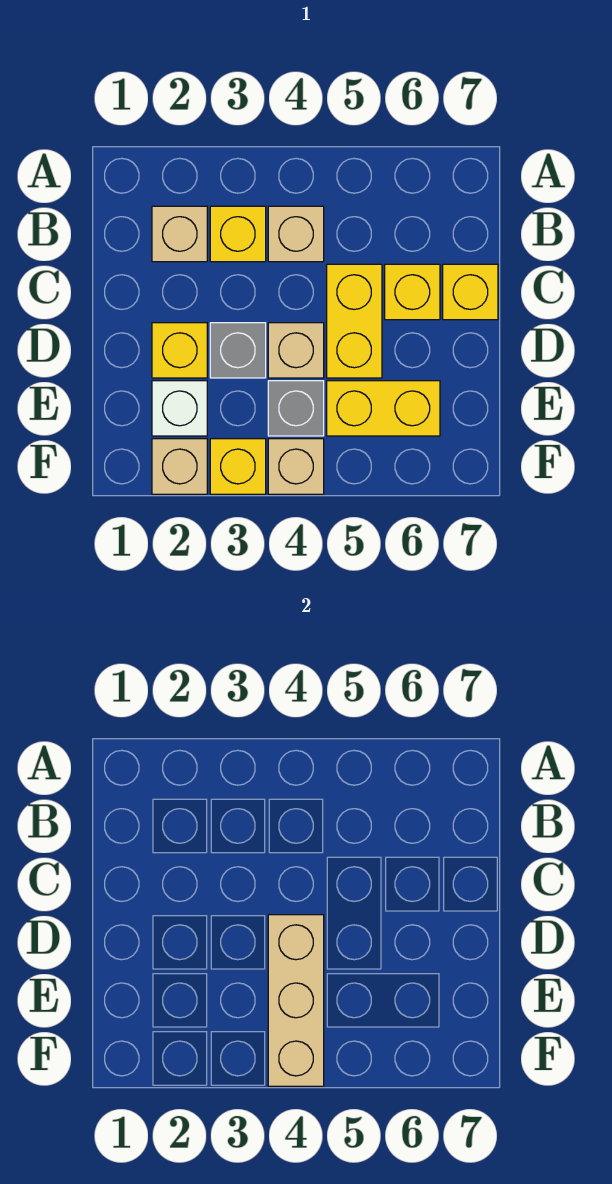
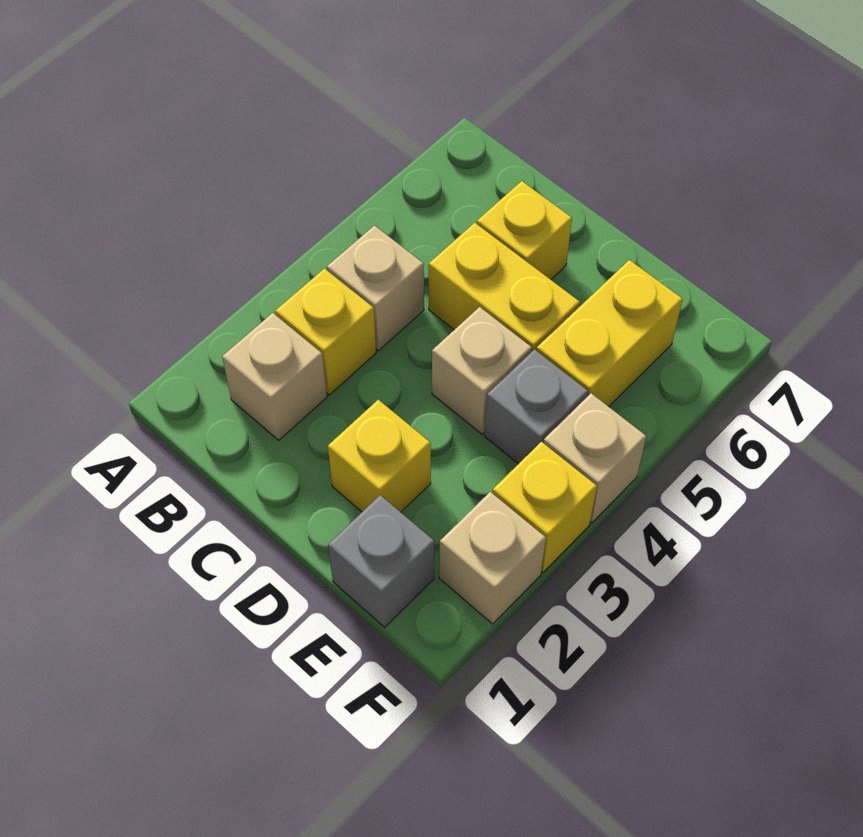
yellow 1x1 brick [443,264,498,320] -> none
grey 1x1 brick [210,323,266,378] -> grey 1x1 brick moved to [328,495,434,627]
tan 1x3 brick [268,915,324,1086] -> none
white 1x1 brick [152,381,207,436] -> none

